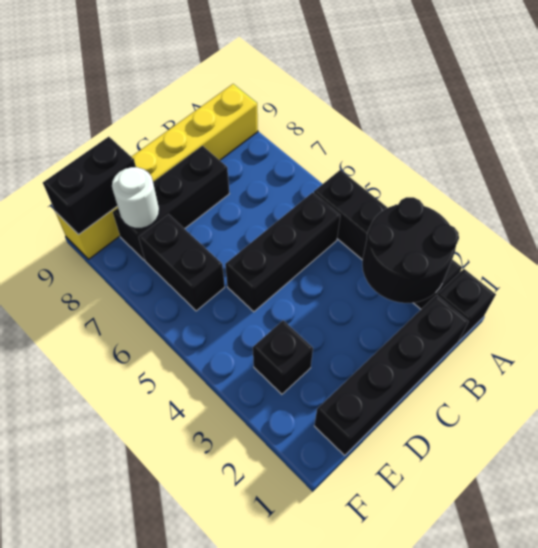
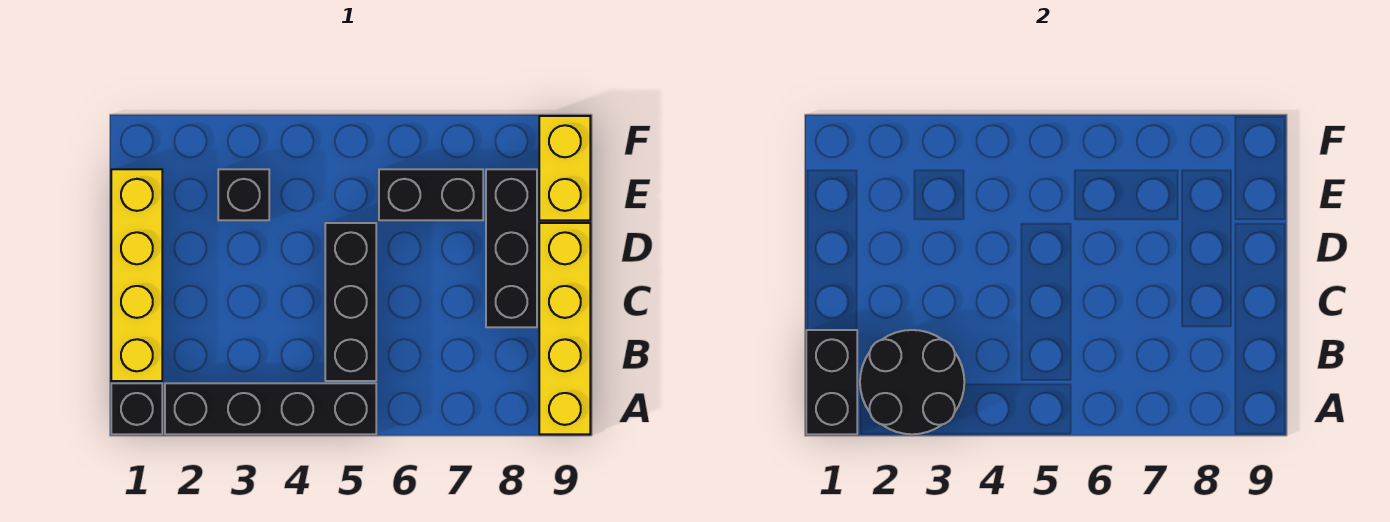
black 1x4 brick [314,295,469,456] -> yellow 1x4 brick [111,169,162,381]
white 1x1 round brick [112,167,159,228] -> none
black 1x2 brick [43,137,136,234] -> black 1x2 brick moved to [806,330,857,434]

